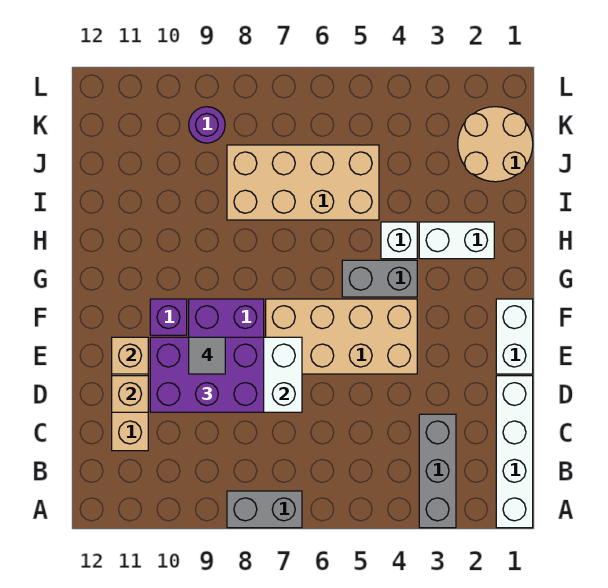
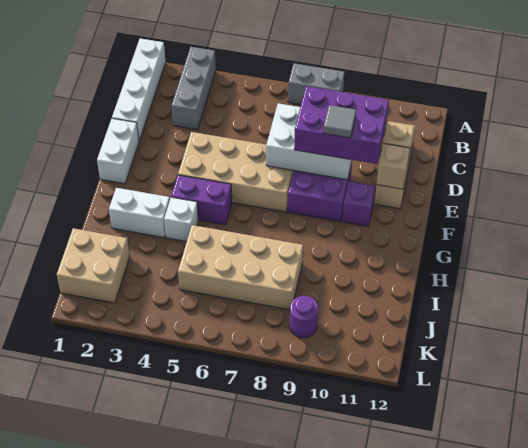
grey 1x2 brick [342,260,417,297] -> purple 1x2 brick [171,175,232,225]
tan 2x2 round brick [458,107,533,182] -> tan 2x2 brick [57,228,130,303]

